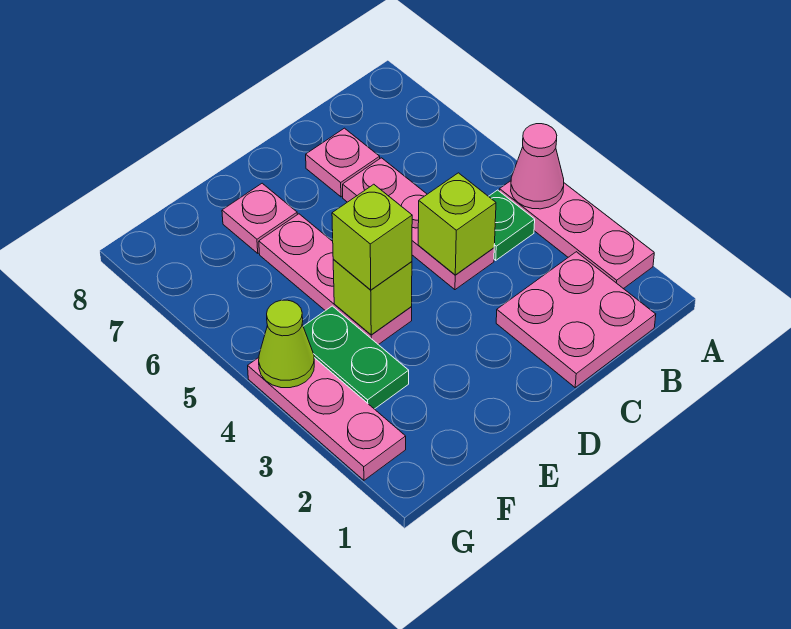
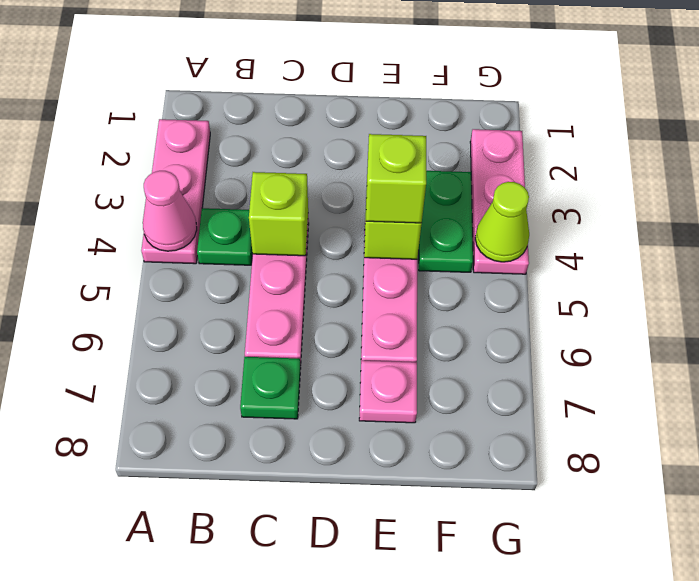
pink 2x2 plate [496,252,656,387] -> none
pink 1x1 plate [306,128,380,197] -> green 1x1 plate [240,357,301,419]

